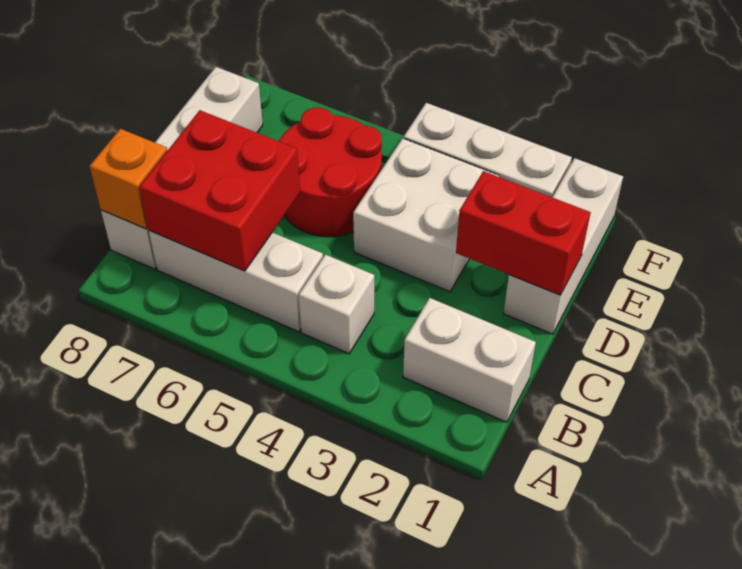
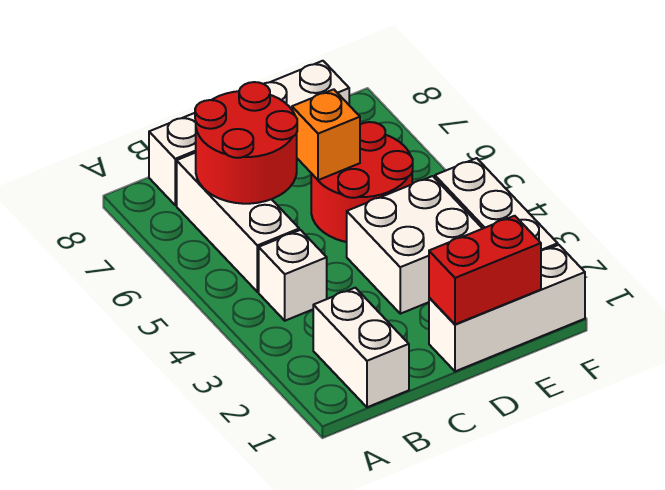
red 2x2 brick [139,110,300,271] -> red 2x2 round brick [195,82,297,204]
orange 1x1 brick [90,129,167,229] -> orange 1x1 brick moved to [292,89,360,180]
red 1x2 brick [456,171,591,295] -> red 1x2 brick turned to [429,216,541,324]

